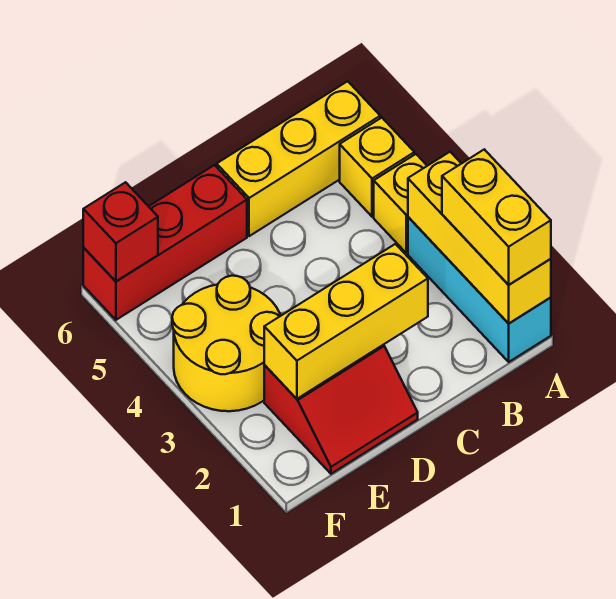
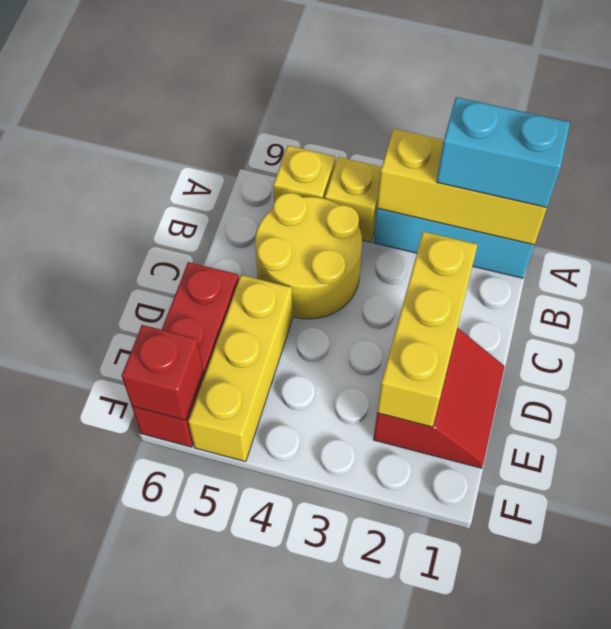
yellow 1x2 brick [442,149,551,285] -> cyan 1x2 brick [436,97,570,207]
yellow 1x3 brick [217,81,380,236] -> yellow 1x3 brick moved to [188,275,293,462]
yellow 2x2 round brick [172,276,281,411] -> yellow 2x2 round brick moved to [255,193,362,319]

